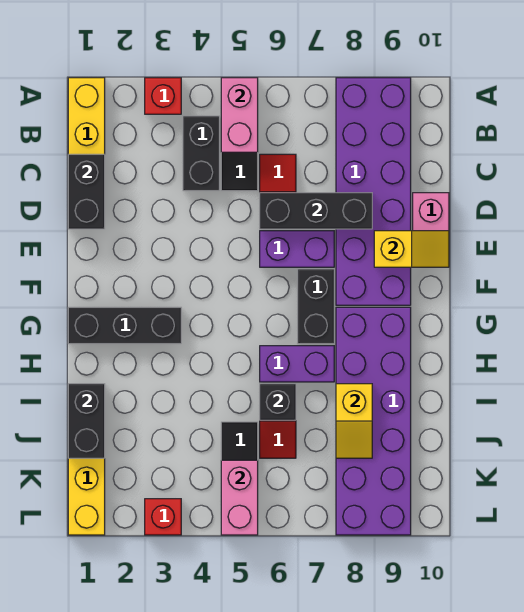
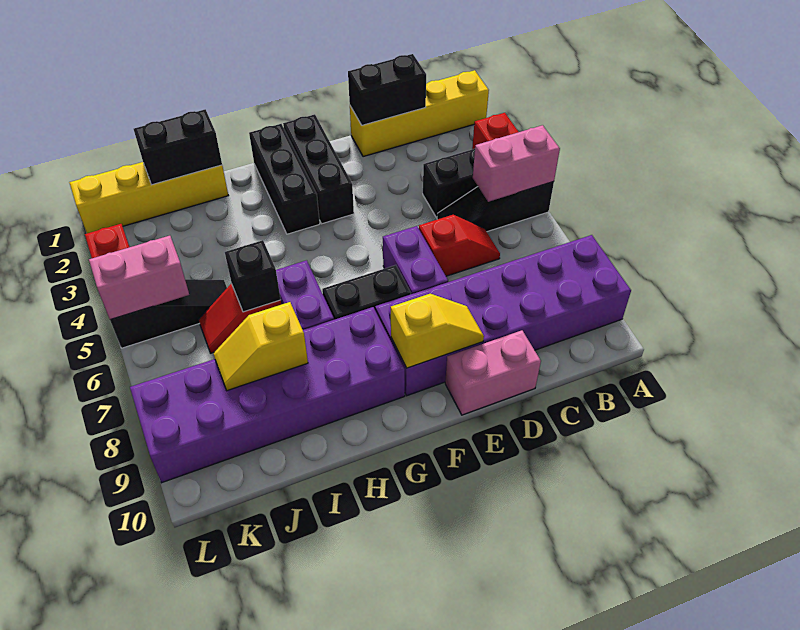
black 1x3 brick [260,193,372,229] -> black 1x3 brick moved to [283,114,354,224]
yellow 1x2 slope [374,231,449,267] -> yellow 1x2 slope turned to [391,294,484,368]

